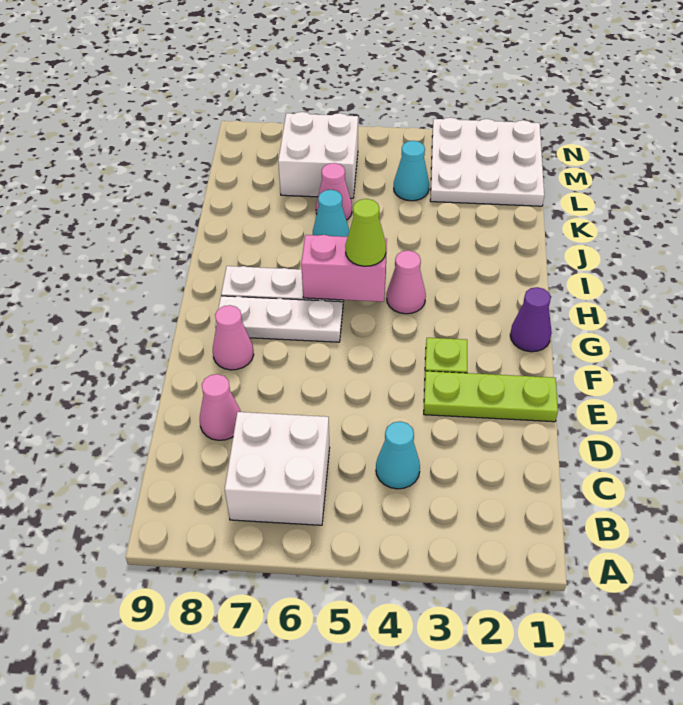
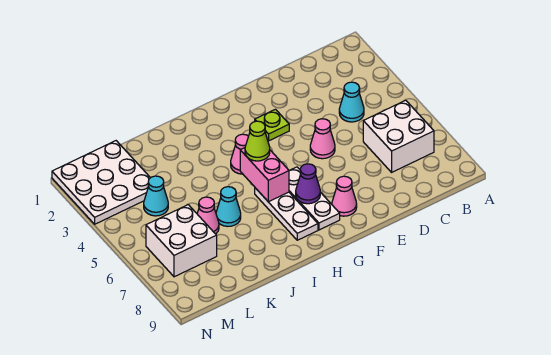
pink 1x1 cone [200,374,241,440] -> pink 1x1 cone moved to [310,119,335,159]
lime 1x3 plate [424,371,558,422] -> none
purple 1x1 cone [510,287,551,352] -> purple 1x1 cone moved to [296,164,320,204]

